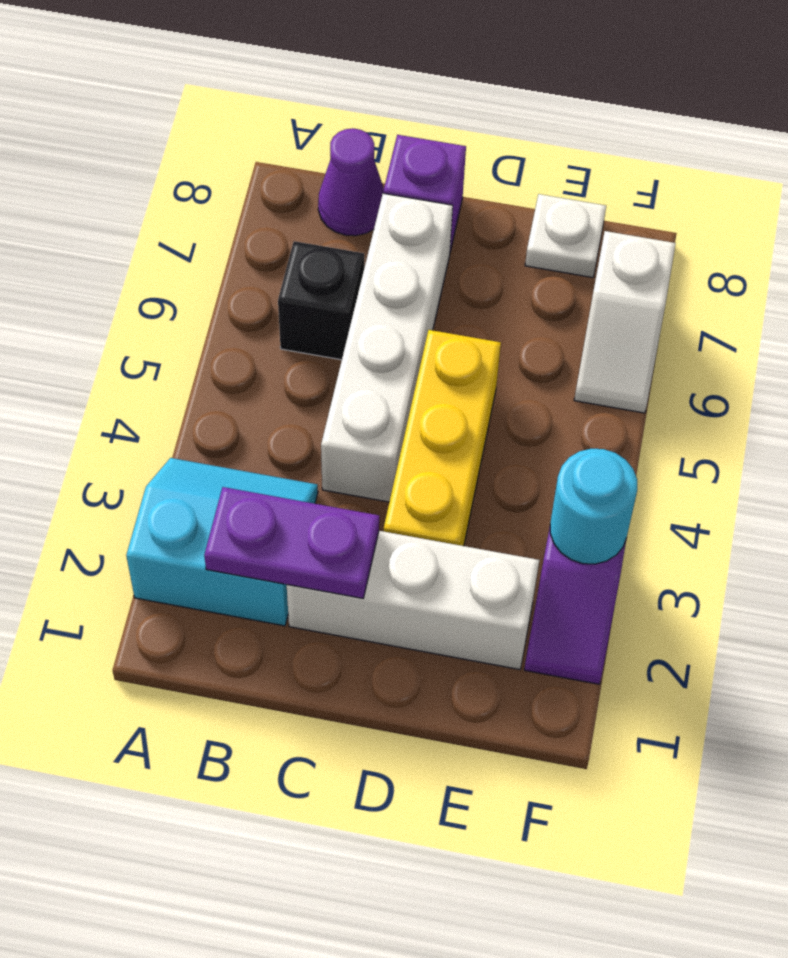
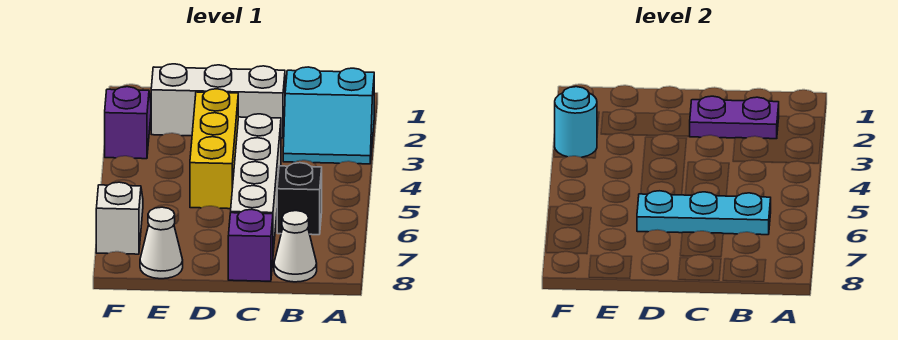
none -> cyan 1x3 plate [637,191,771,235]
purple 1x1 cone [318,128,384,236] -> white 1x1 cone [274,211,317,282]
white 1x1 plate [525,194,606,277] -> white 1x1 cone [140,207,183,279]

